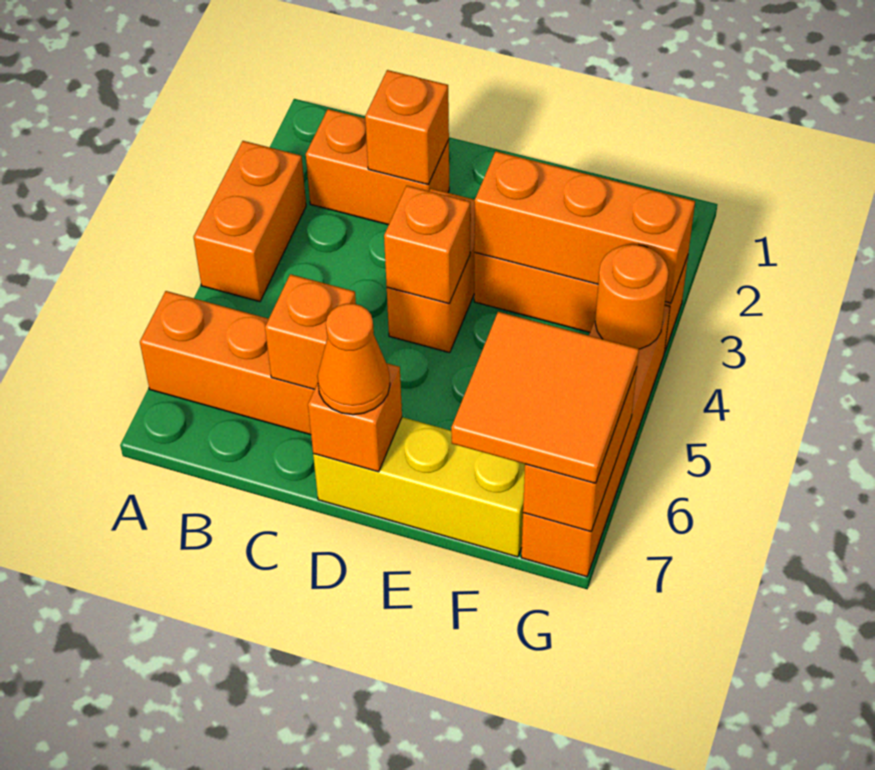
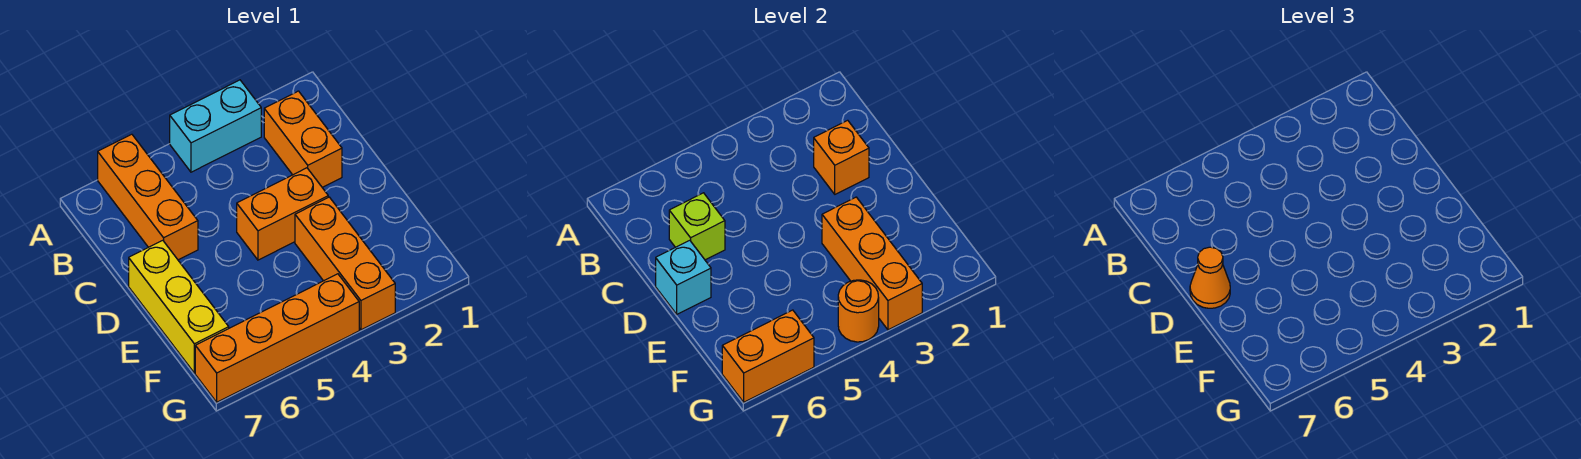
orange 1x2 brick [194,141,306,302] -> cyan 1x2 brick [170,80,261,172]
orange 1x1 brick [265,274,356,389] -> lime 1x1 brick [669,193,725,260]
orange 1x1 brick [384,186,470,304] -> none
orange 1x1 brick [308,363,402,472] -> cyan 1x1 brick [656,240,711,314]
orange 2x2 tile [451,312,639,483] -> none

